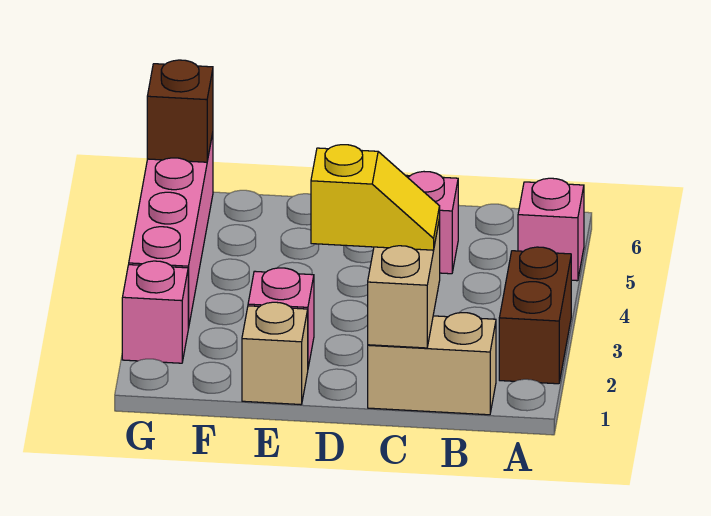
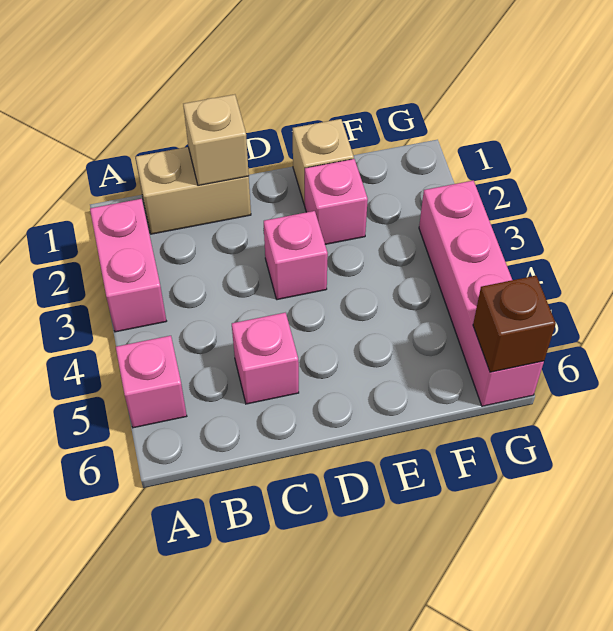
brown 1x2 brick [499,247,571,384] -> pink 1x2 brick [90,199,166,332]
tan 1x2 brick [368,219,440,348] -> tan 1x1 brick [183,94,249,185]
yellow 1x2 slope [311,145,440,250] -> none
pink 1x1 brick [122,261,188,363] -> pink 1x1 brick moved to [264,211,328,300]

